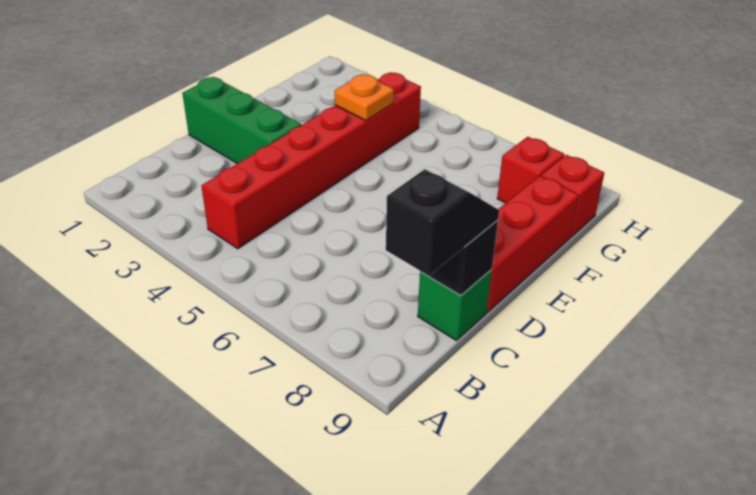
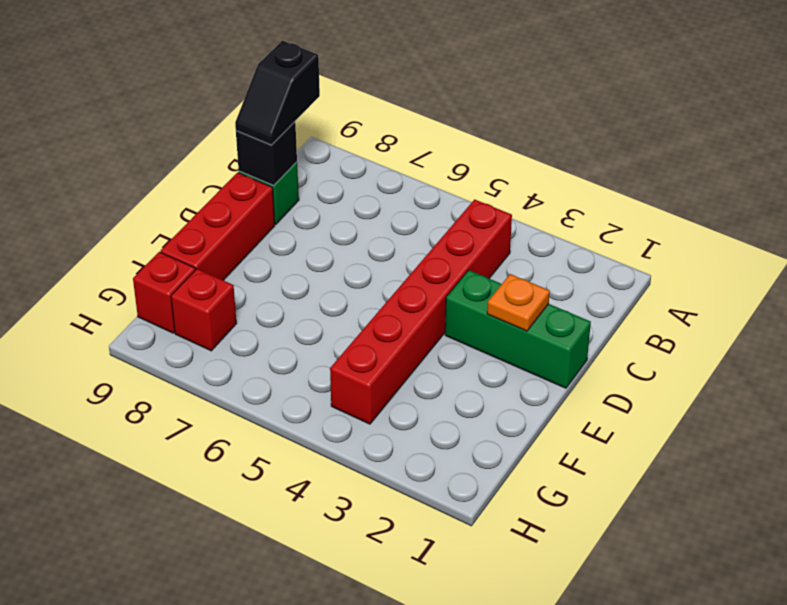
orange 1x1 plate [335,74,394,120] -> orange 1x1 plate moved to [487,274,550,331]

